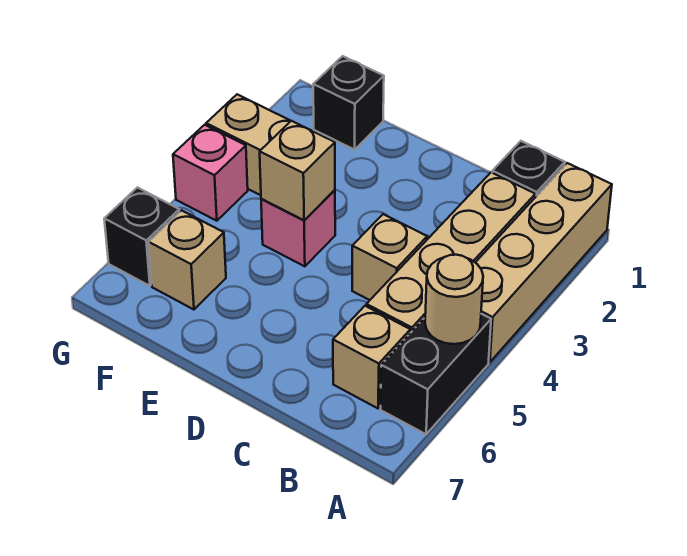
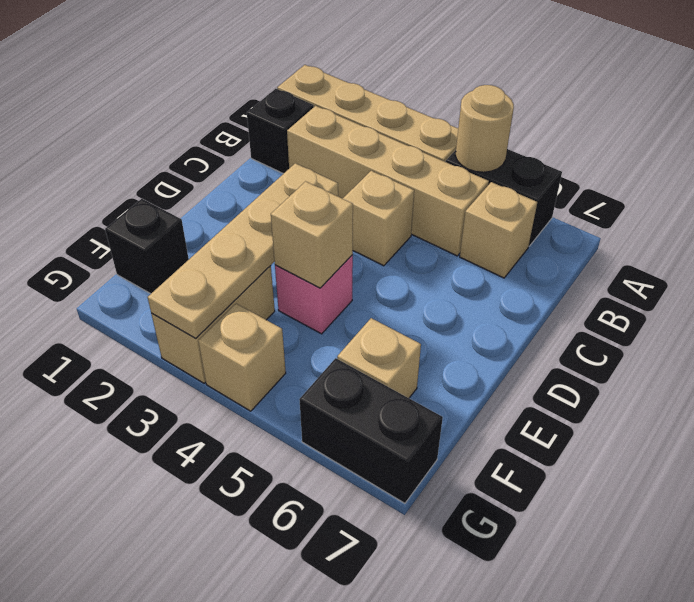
none -> tan 1x4 plate [148,163,338,338]
pink 1x1 brick [173,125,248,221] -> tan 1x1 brick [198,304,286,411]
black 1x1 brick [104,188,179,286] -> black 1x2 brick [299,358,443,503]

